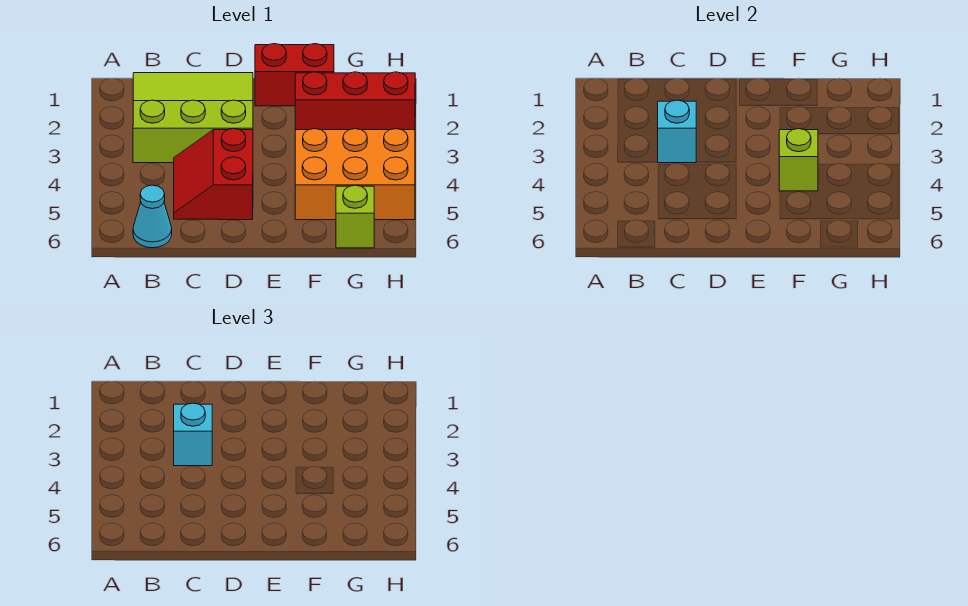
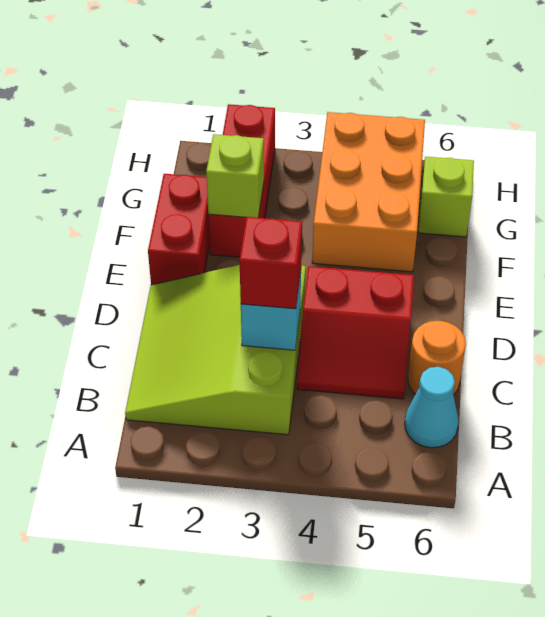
cyan 1x1 brick [174,403,212,466] -> red 1x1 brick [240,217,302,309]
none -> orange 1x1 round brick [408,321,466,395]
lime 1x1 brick [779,129,818,191] -> lime 1x1 brick moved to [206,134,264,218]

